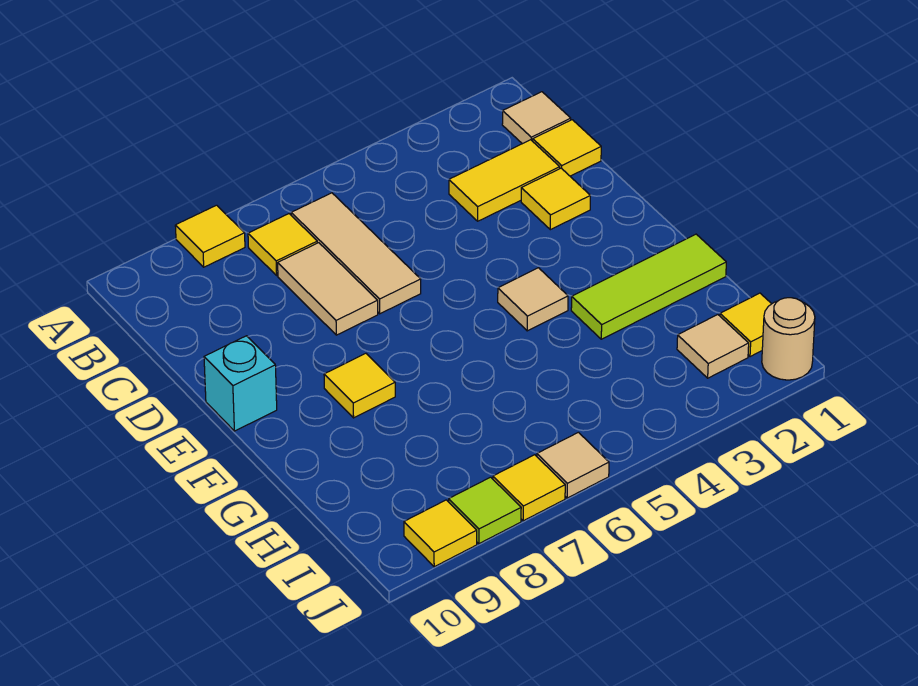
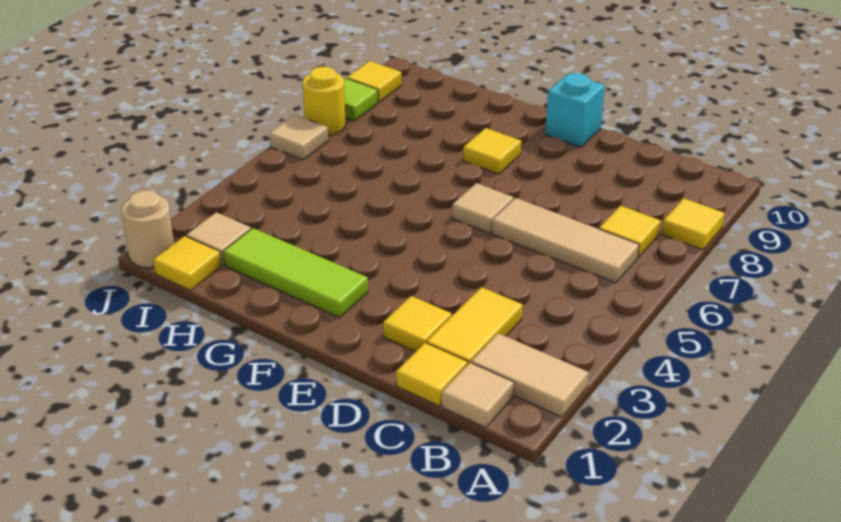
tan 1x2 tile [278,243,378,335] -> tan 1x2 tile moved to [471,333,589,417]
tan 1x1 tile [498,268,568,331] -> tan 1x1 tile moved to [452,183,514,233]
lime 1x3 tile [571,234,726,339] -> lime 1x3 tile turned to [223,228,368,317]
yellow 1x1 tile [493,455,565,521] -> yellow 1x1 round brick [303,67,346,135]

